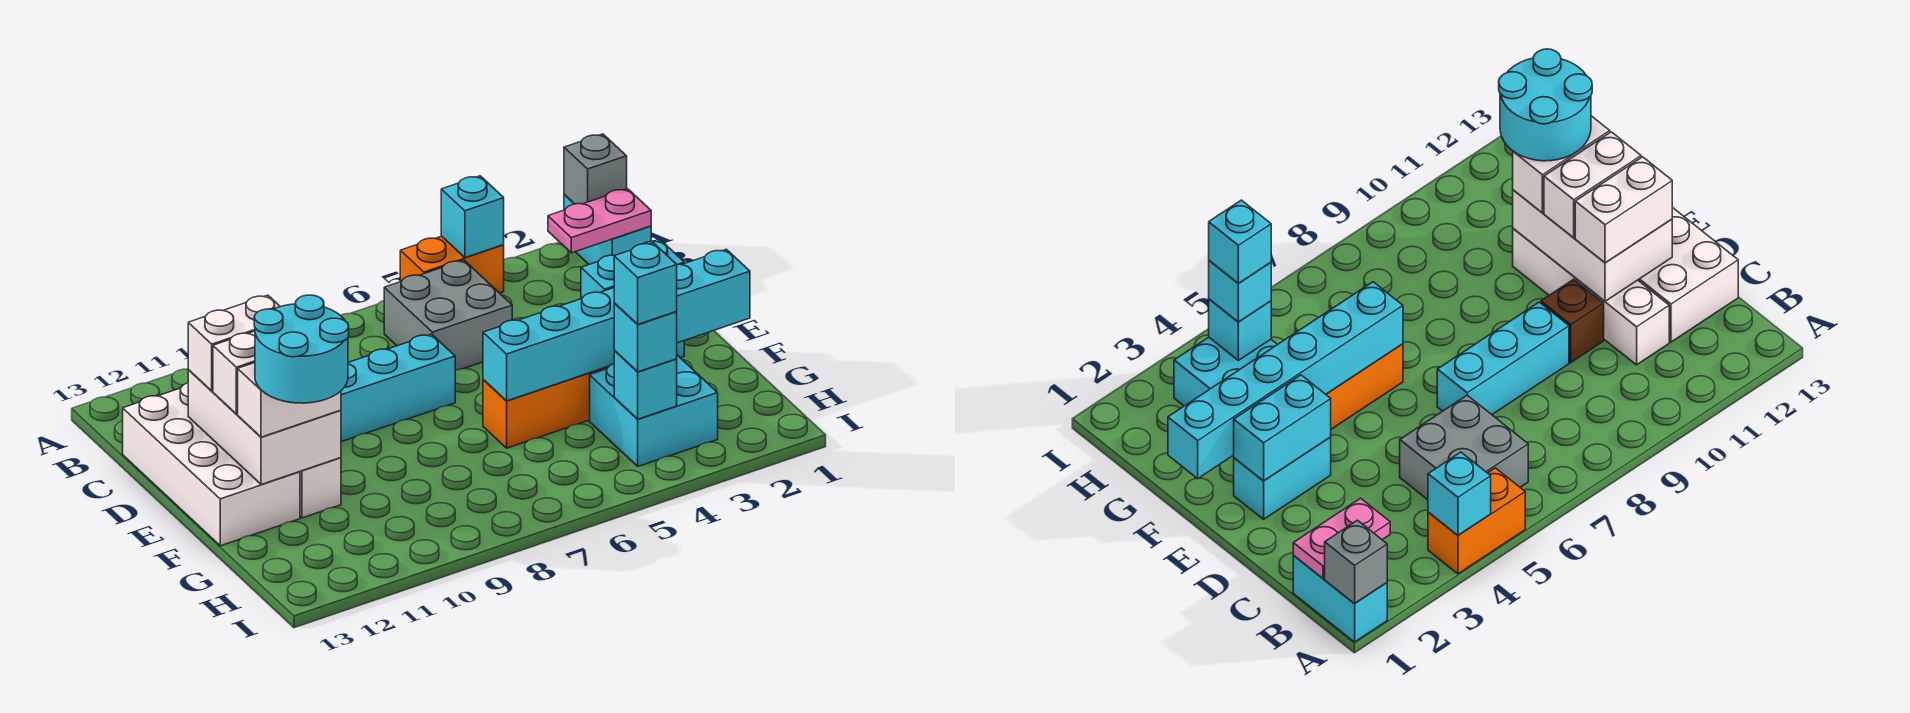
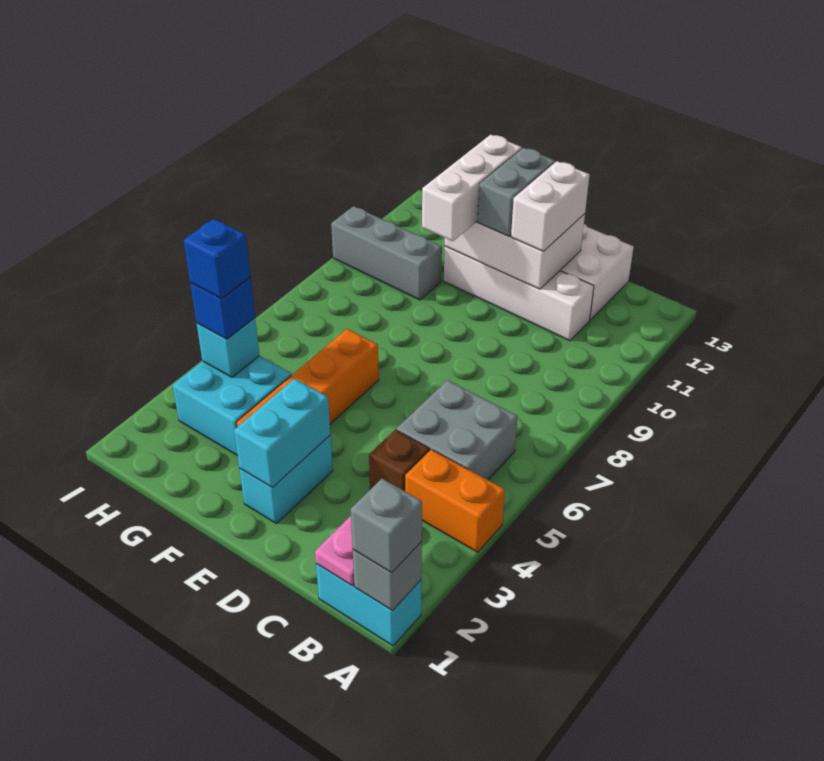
none -> grey 1x1 brick [351,479,422,573]
orange 1x2 brick [400,236,504,293] -> orange 1x2 brick turned to [405,449,505,552]
cyan 1x1 brick [441,176,504,258] -> none
cyan 1x3 brick [341,334,455,442] -> none
brown 1x1 brick [1541,279,1604,362] -> brown 1x1 brick moved to [369,430,430,491]
white 1x2 brick [213,331,255,414] -> grey 1x2 brick [478,148,555,236]
cyan 1x6 brick [483,249,750,401] -> none
white 1x2 brick [238,363,341,437] -> white 1x3 brick [422,135,522,241]
cyan 2x2 round brick [254,295,349,403] -> none
none -> grey 1x3 brick [331,206,442,300]
cyan 1x1 brick [614,303,677,372] -> blue 1x1 brick [190,277,255,339]
cyan 1x1 brick [614,243,677,324] -> blue 1x1 brick [184,219,251,299]

